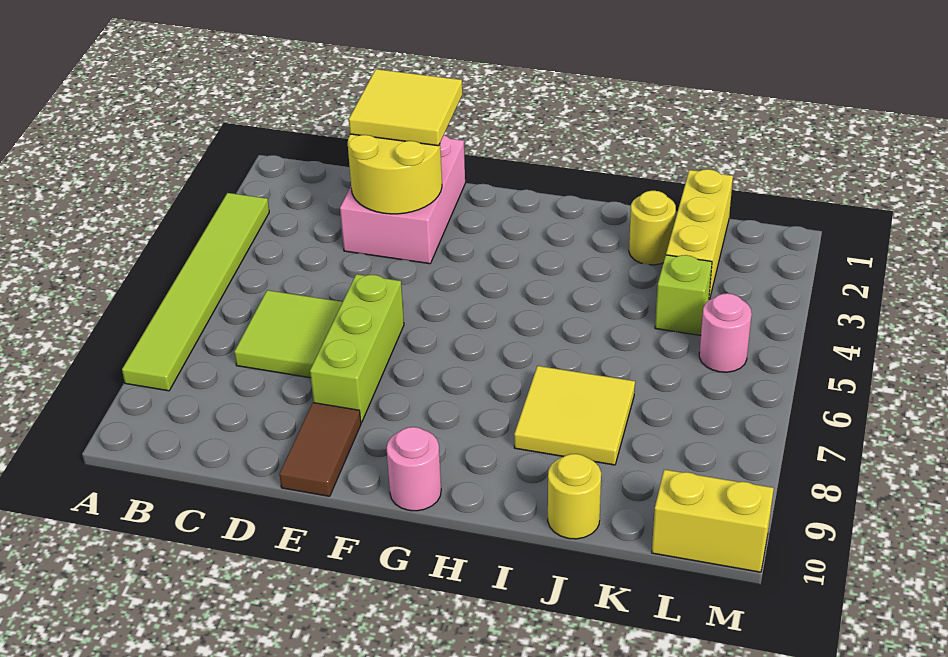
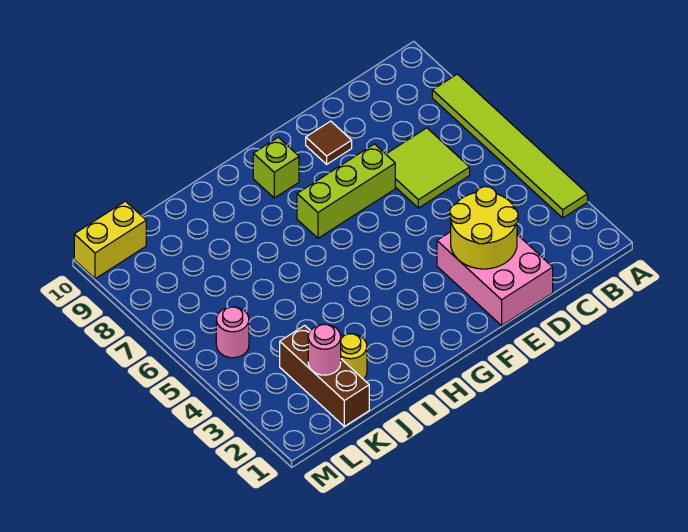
yellow 2x2 tile [349,69,462,146] -> none
lime 1x3 brick [310,274,404,423] -> lime 1x3 brick turned to [297,144,395,238]
brown 1x2 tile [279,403,361,496] -> brown 1x1 tile [306,121,352,164]
pink 1x1 round brick [387,427,441,511] -> pink 1x1 round brick moved to [308,324,341,375]
yellow 2x2 tile [514,366,635,465] -> none
yellow 1x1 round brick [548,454,601,539] -> none
yellow 1x3 brick [666,169,733,300] -> brown 1x3 brick [280,325,369,426]
lime 1x1 brick [655,255,712,335] -> lime 1x1 brick moved to [253,137,299,198]

